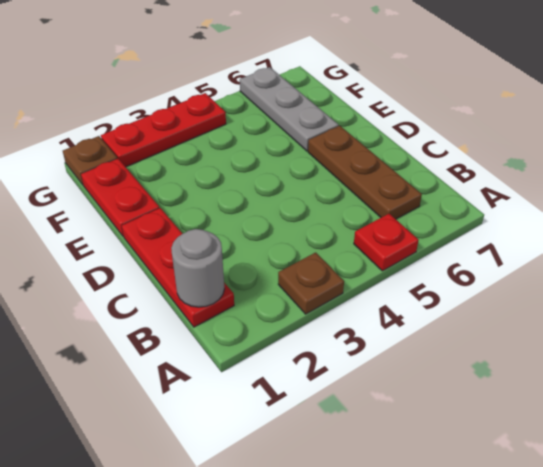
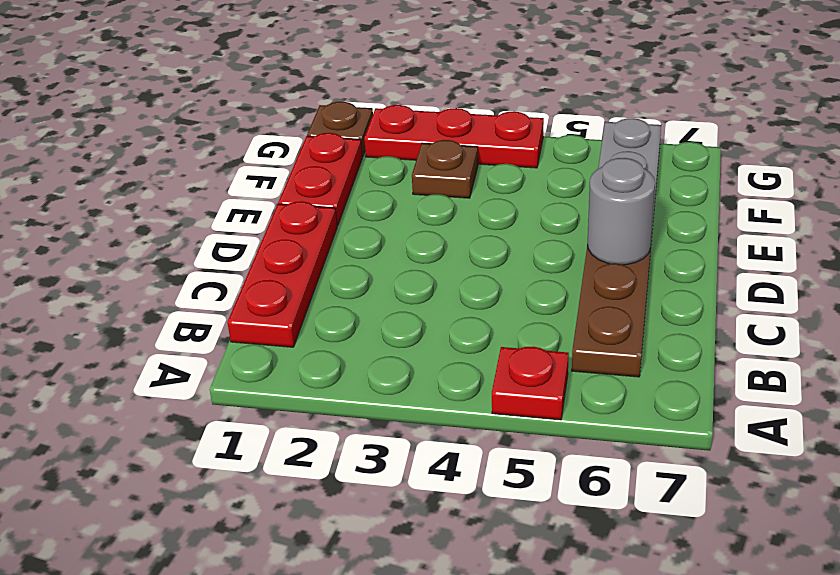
brown 1x1 plate [278,252,344,314] -> brown 1x1 plate moved to [412,140,478,198]
grey 1x1 round brick [171,229,224,307] -> grey 1x1 round brick moved to [588,158,655,265]

